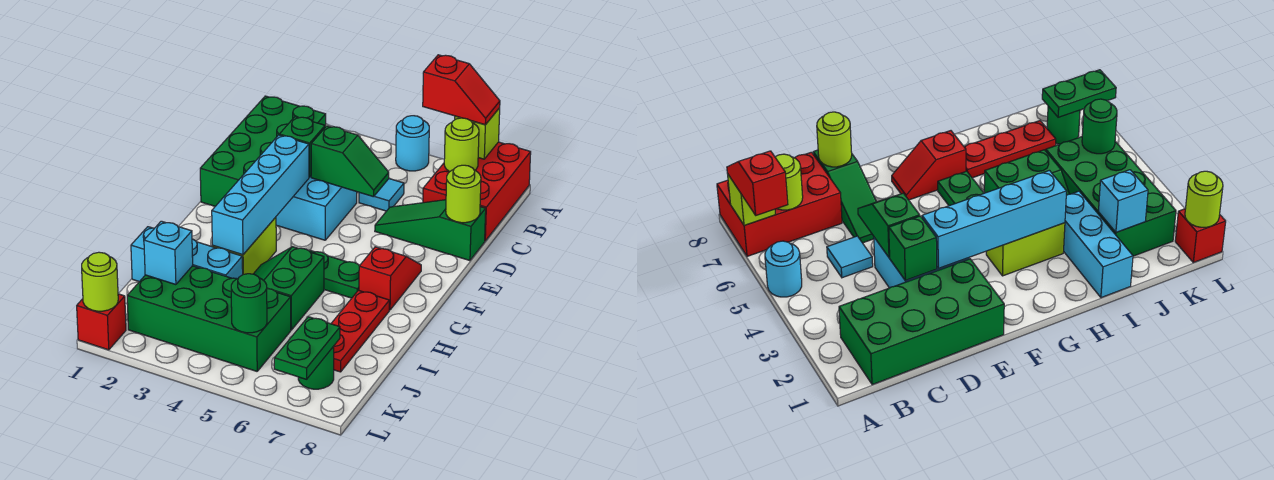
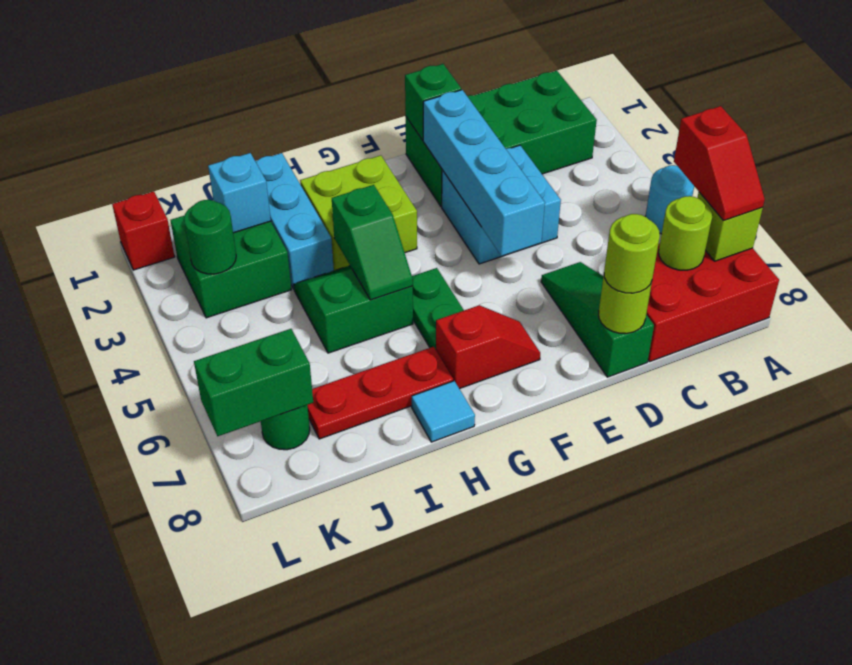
cyan 1x1 tile [359,179,404,211] -> cyan 1x1 tile moved to [412,381,475,442]
green 1x1 brick [279,117,325,177] -> green 1x1 brick moved to [405,64,461,140]
green 1x2 slope [311,126,389,197] -> green 1x2 slope moved to [332,185,413,300]
cyan 1x4 brick [212,135,309,255] -> cyan 1x4 brick turned to [423,90,545,256]
lime 1x2 brick [212,217,276,274] -> lime 2x2 brick [300,155,417,271]
green 2x4 brick [127,266,291,371] -> green 2x2 brick [170,215,291,318]
green 1x1 round brick [231,274,267,333] -> green 1x1 round brick moved to [184,200,236,274]
green 1x2 plate [274,317,340,379] -> green 1x2 brick [194,329,313,436]
lime 1x1 round brick [82,252,118,311] -> lime 1x1 round brick moved to [604,214,660,293]

